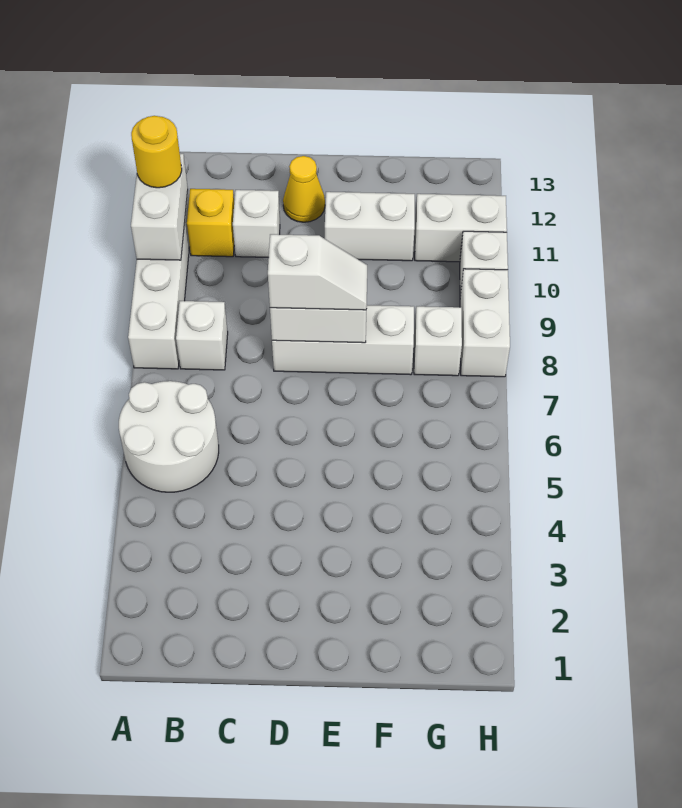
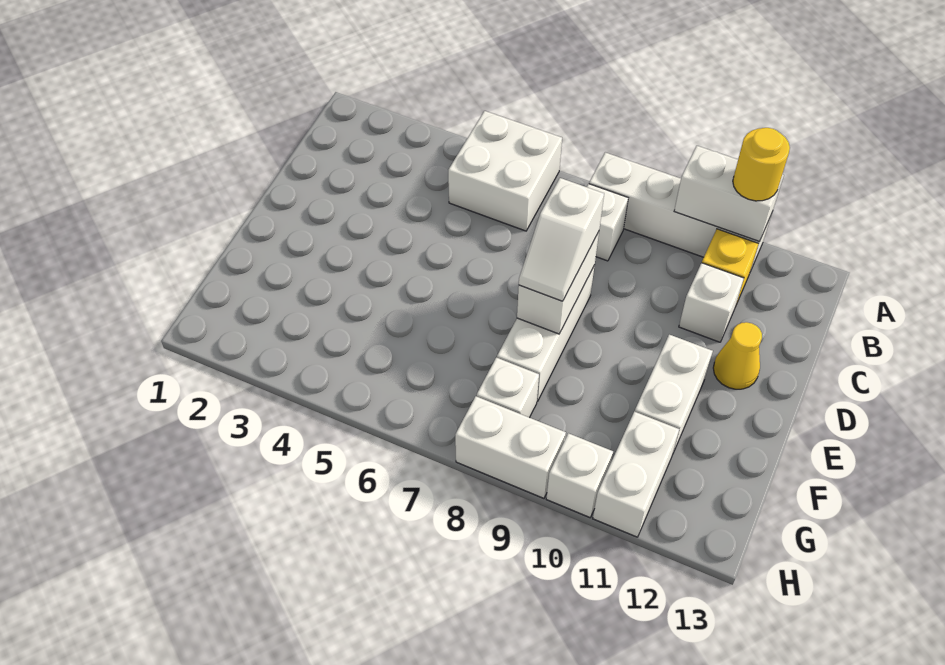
white 2x2 round brick [119,381,219,492] -> white 2x2 brick [448,111,562,231]

